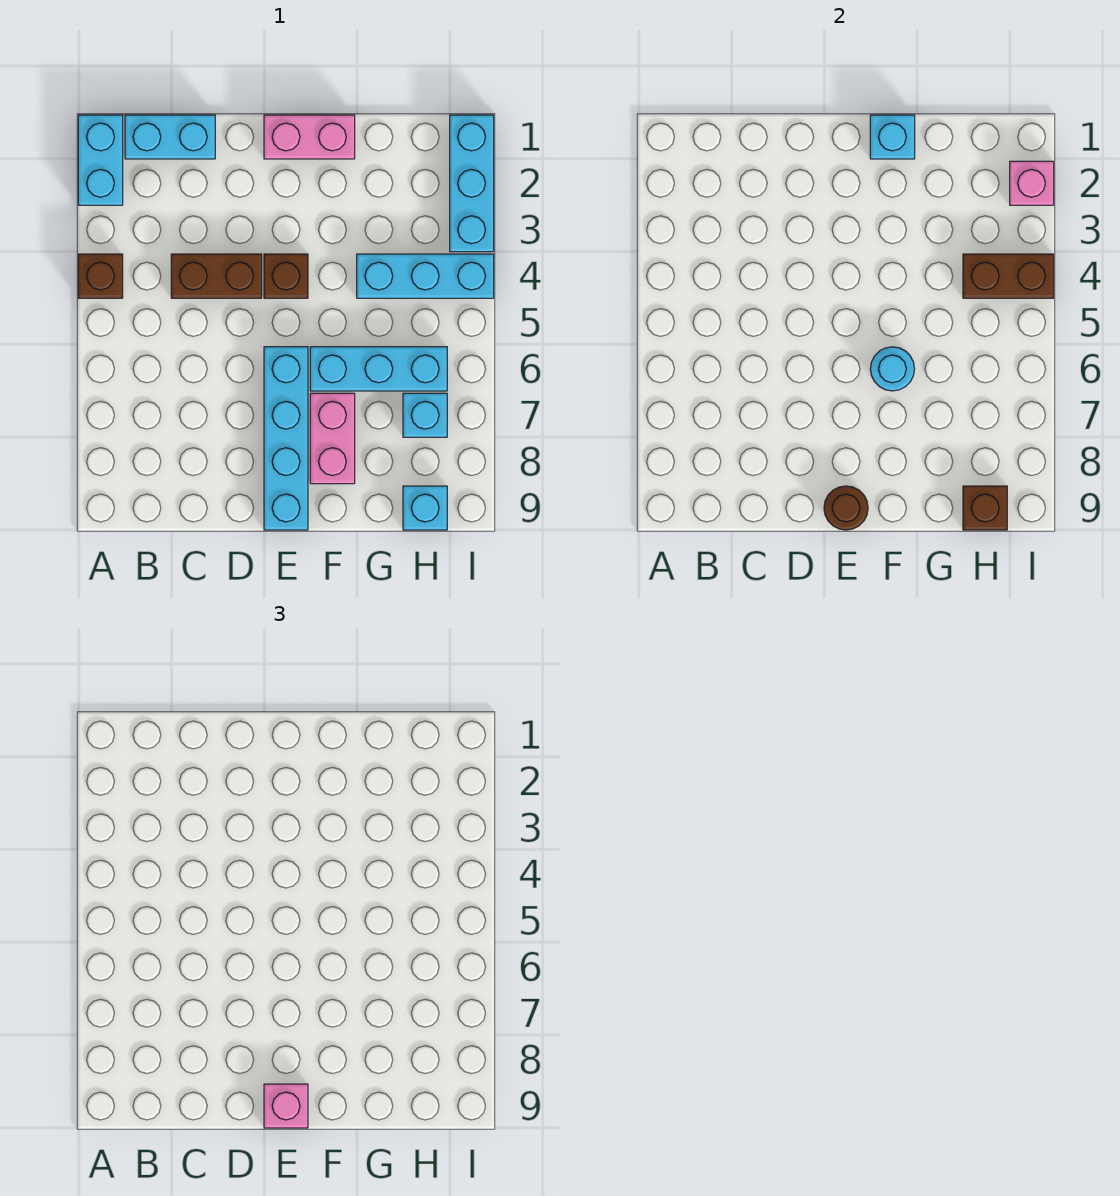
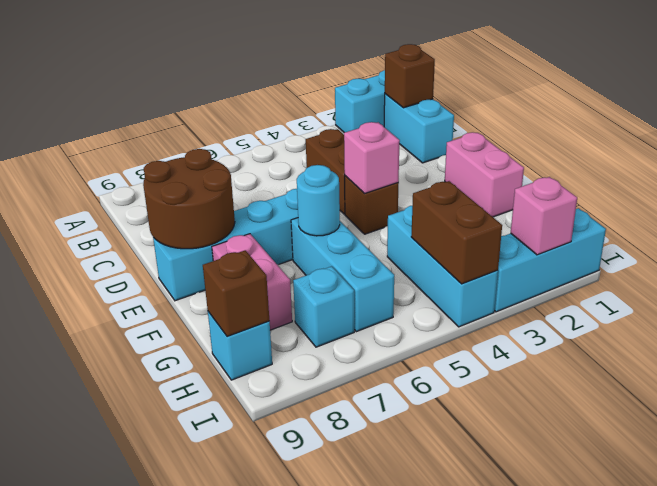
brown 1x1 brick [78,254,123,298] -> brown 1x1 brick moved to [385,44,435,108]
brown 1x1 round brick [824,486,868,530] -> brown 2x2 round brick [143,149,235,249]
pink 1x1 brick [264,1084,308,1128] -> pink 1x1 brick moved to [344,122,400,194]
cyan 1x1 brick [870,115,915,159] -> none
pink 1x2 brick [310,393,355,484] -> pink 1x2 brick turned to [212,234,292,330]

